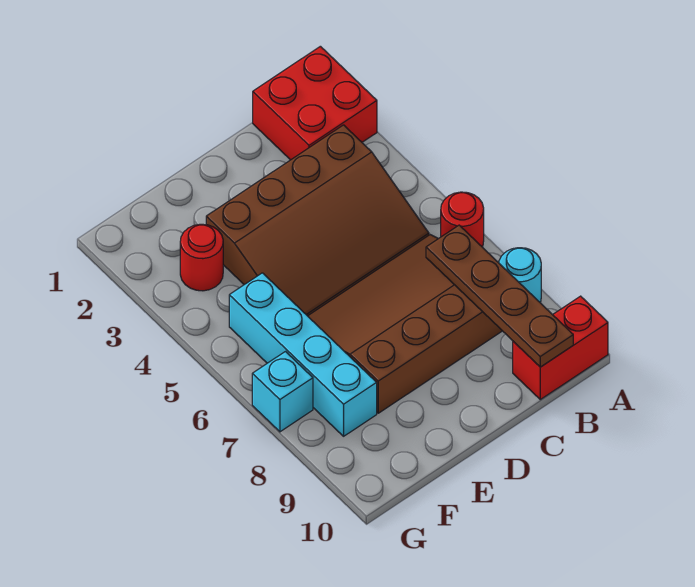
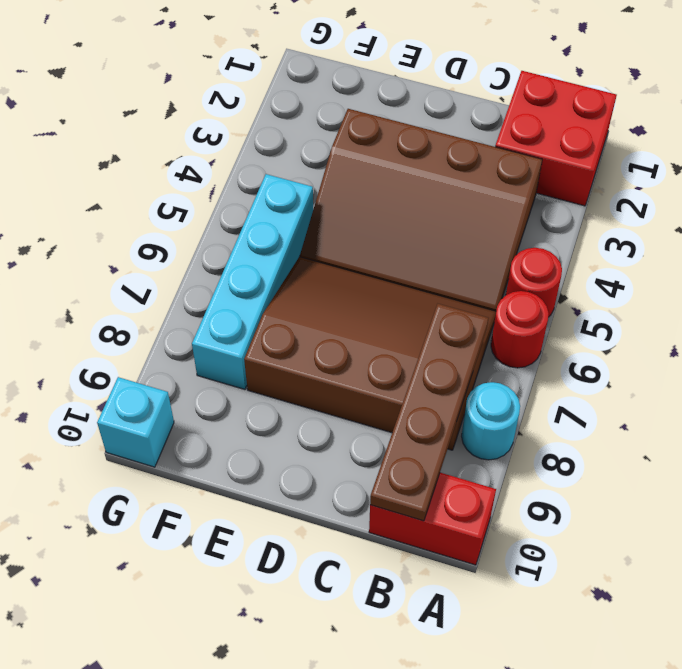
red 1x1 round brick [180,224,223,291] -> red 1x1 round brick moved to [506,248,562,317]
cyan 1x1 brick [252,352,313,432] -> cyan 1x1 brick moved to [97,377,174,467]

